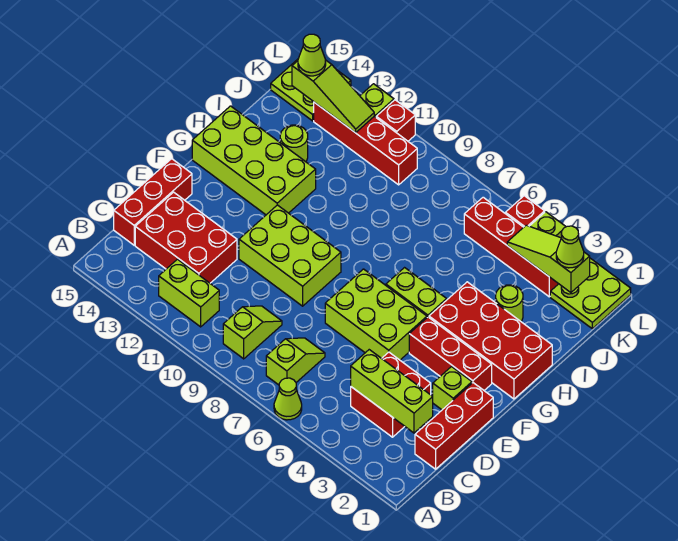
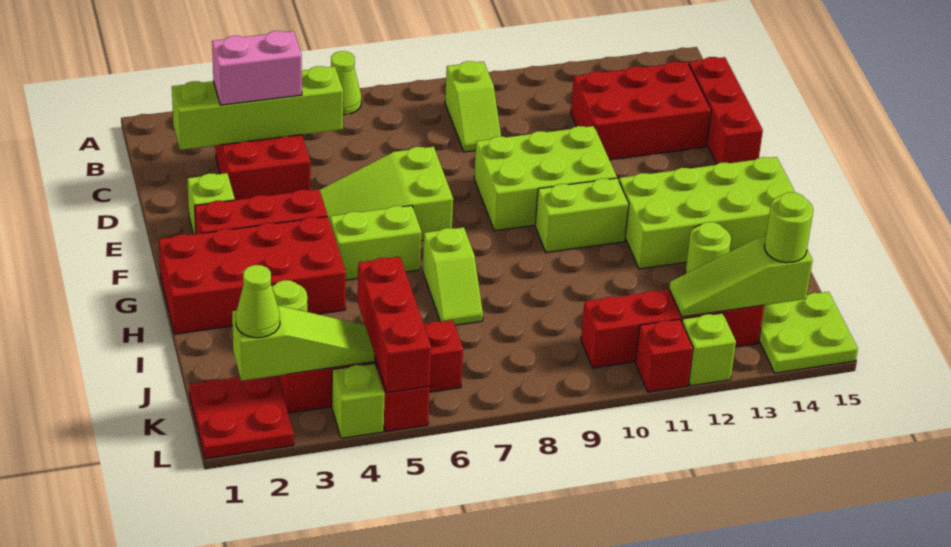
lime 1x2 slope [266,338,325,385] -> lime 1x2 slope moved to [423,227,483,325]
lime 1x2 brick [159,259,219,327] -> lime 1x2 brick moved to [535,178,629,252]
red 1x3 brick [415,383,493,469] -> red 1x3 brick moved to [358,257,431,393]
lime 1x3 brick [351,350,433,433] -> lime 1x4 brick [172,66,343,150]
none -> pink 1x2 brick [212,31,302,105]
lime 2x3 brick [325,269,427,360] -> lime 2x3 slope [320,147,453,241]
lime 2x2 plate [550,258,631,329] -> red 2x2 plate [189,376,294,459]
lime 1x1 cone [298,34,326,76] -> lime 1x1 round brick [765,192,813,263]

